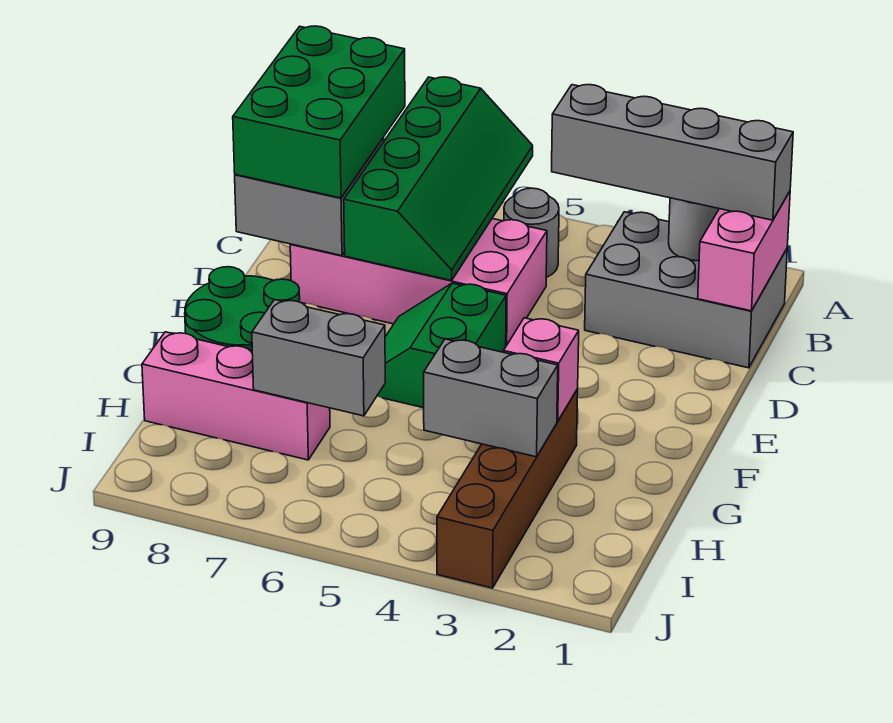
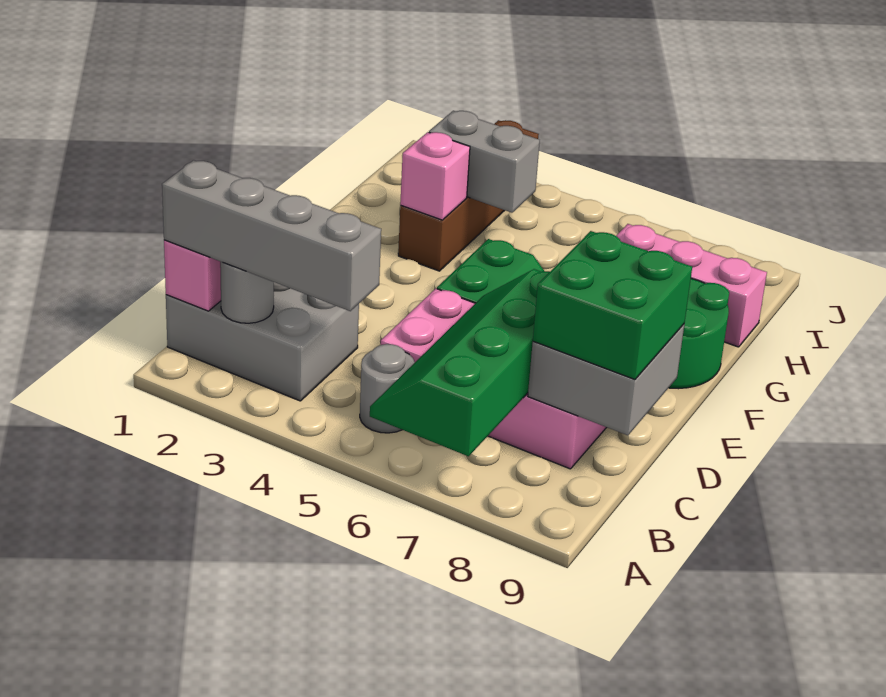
green 2x3 brick [233,26,405,198] -> green 2x2 brick [533,231,692,379]
grey 1x2 brick [252,300,385,416] -> none

